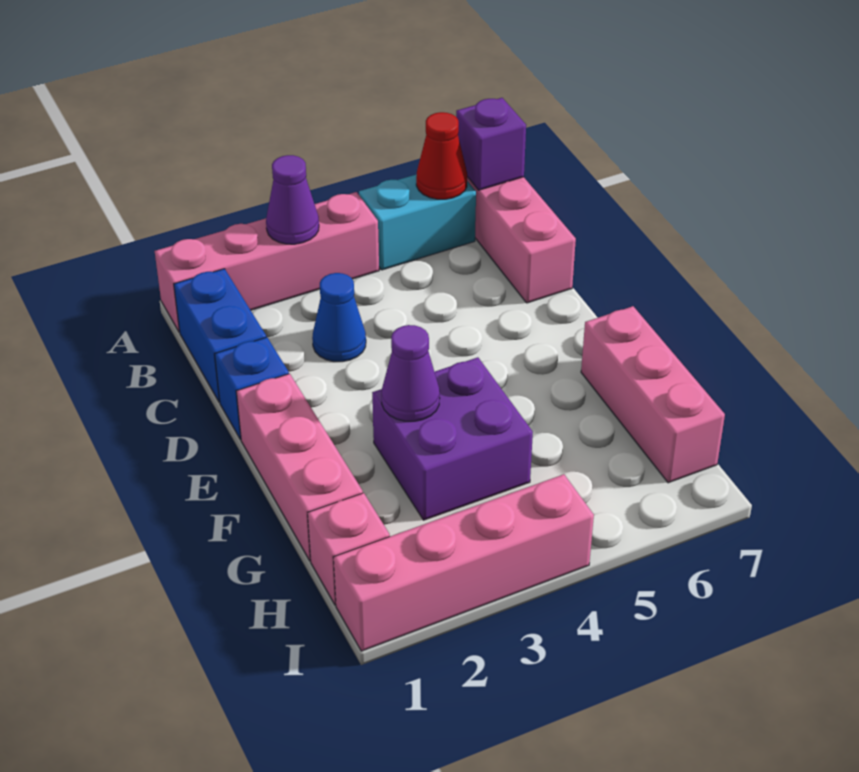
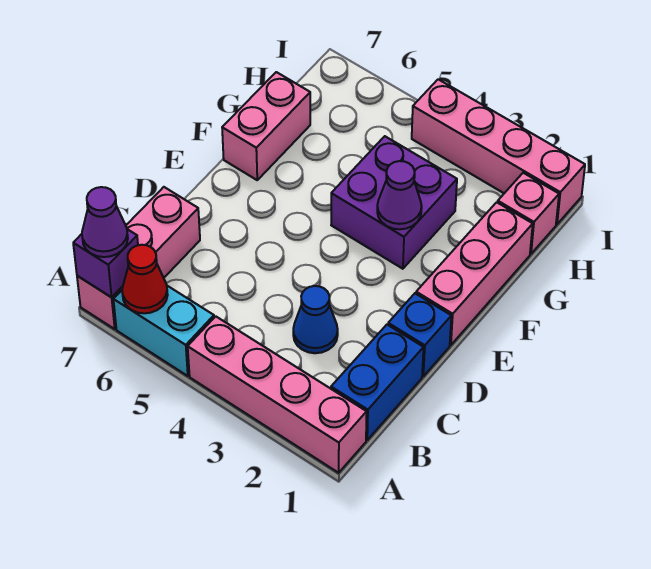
purple 1x1 cone [266,155,319,244] -> purple 1x1 cone moved to [82,187,128,257]
pink 1x3 brick [581,306,725,483] -> pink 1x2 brick [222,72,310,180]

